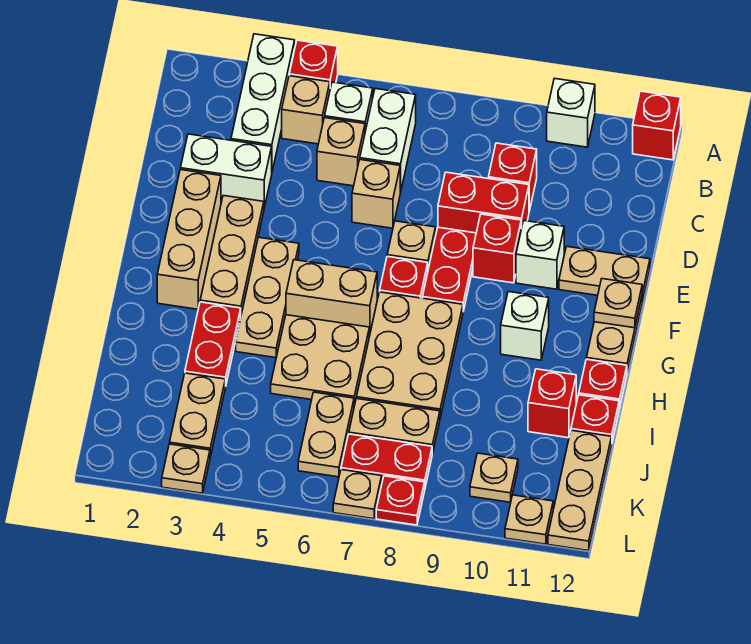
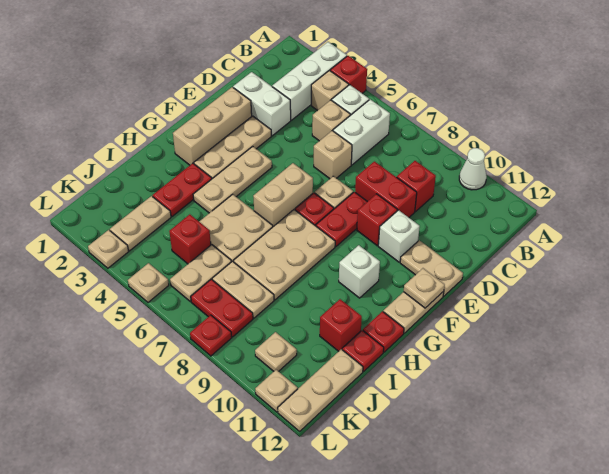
white 1x1 brick [547,78,595,147] -> white 1x1 cone [459,148,487,190]
red 1x1 brick [633,91,681,160] -> red 1x1 brick moved to [169,214,211,264]
tan 1x2 brick [286,260,377,335] -> tan 1x2 brick turned to [253,163,313,227]
tan 1x1 plate [333,470,382,519] -> tan 1x1 plate moved to [128,263,169,302]

